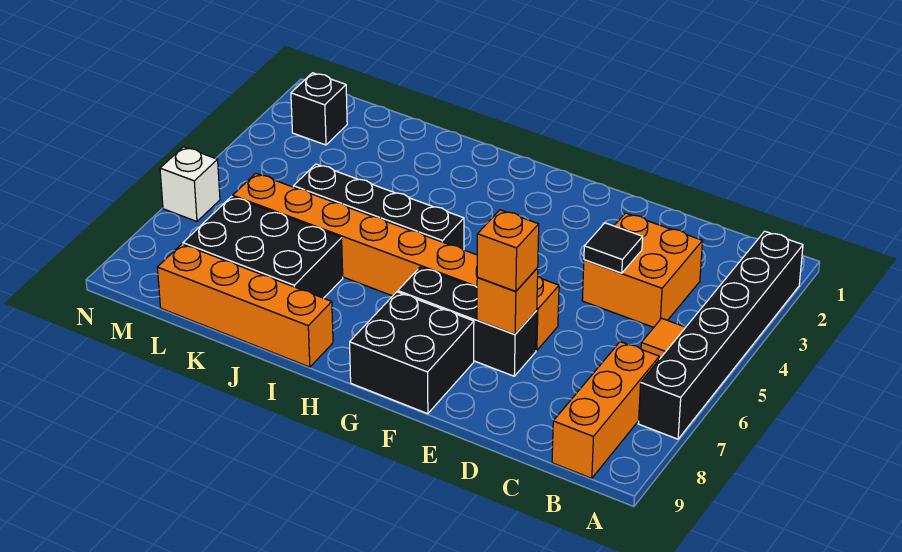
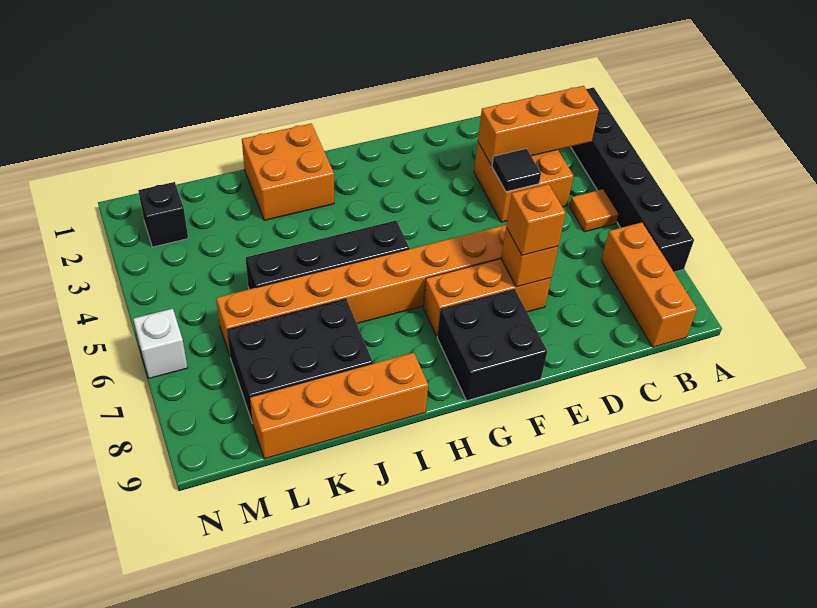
none -> orange 1x3 brick [478,86,599,165]
black 1x3 brick [398,267,537,376] -> orange 1x3 brick [423,259,551,336]
none -> orange 2x2 brick [242,123,334,220]

